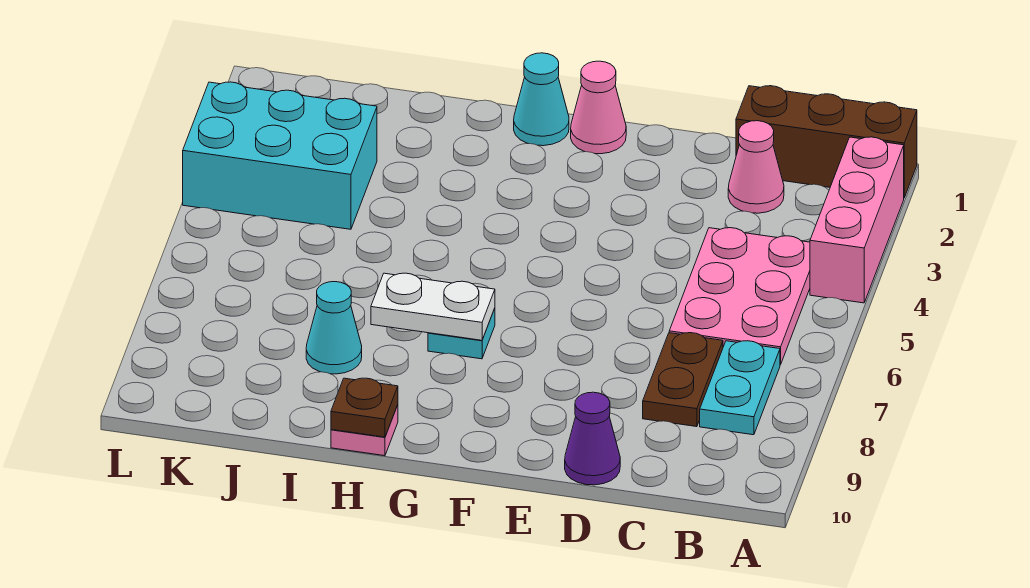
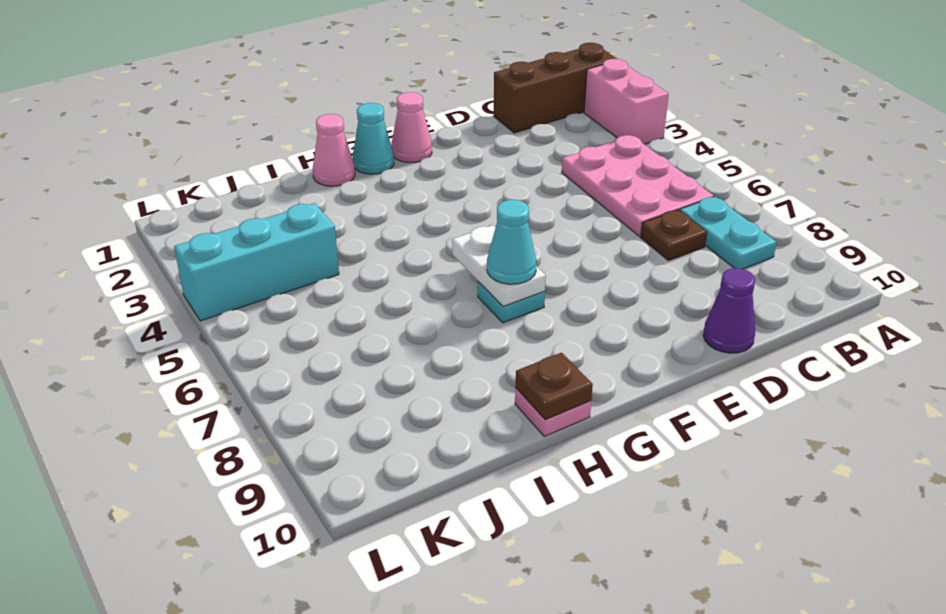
pink 1x3 brick [810,137,904,303] -> pink 1x2 brick [584,59,669,144]
pink 1x1 cone [728,121,784,213] -> pink 1x1 cone moved to [313,114,355,186]
brown 1x2 plate [643,333,723,427] -> brown 1x1 plate [641,210,707,260]
white 1x2 plate [371,273,495,340] -> white 1x2 plate turned to [452,225,546,306]
cyan 1x1 cone [306,282,362,374] -> cyan 1x1 cone moved to [487,200,537,284]
cyan 2x3 brick [183,82,377,229] -> cyan 1x3 brick [174,203,339,321]

